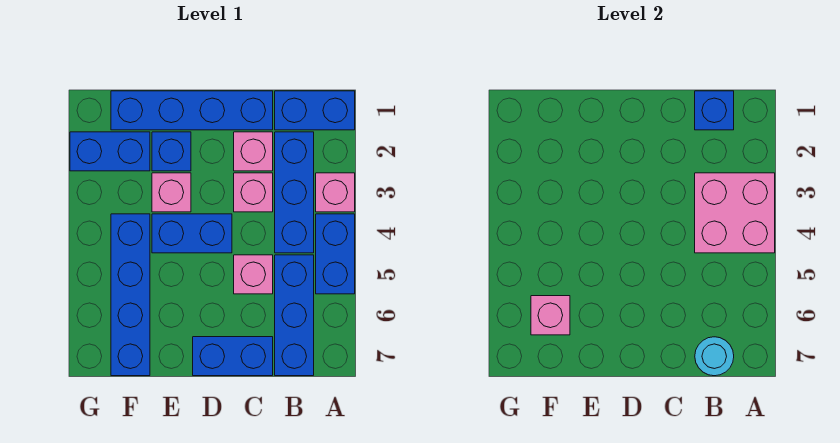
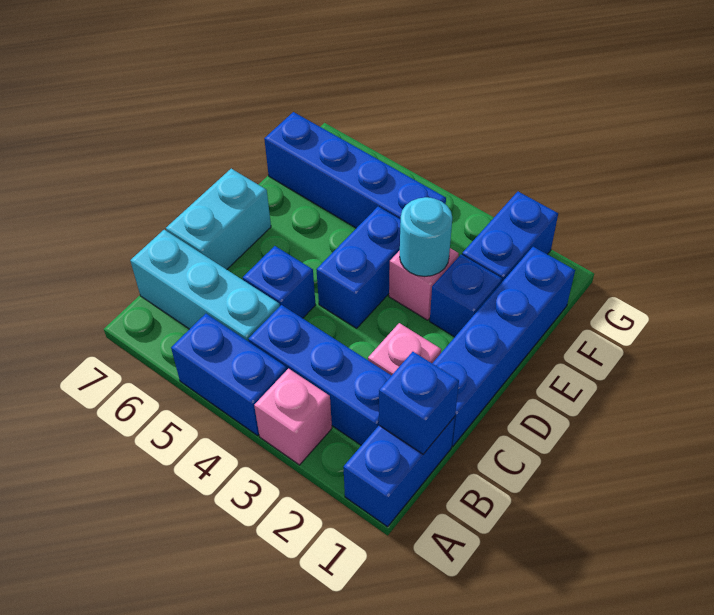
pink 2x2 brick [695,173,775,253] -> none
blue 1x3 brick [275,255,314,376] -> cyan 1x3 brick [130,230,280,342]
cyan 1x1 round brick [695,337,734,376] -> cyan 1x1 round brick moved to [400,197,452,276]
pink 1x1 brick [234,173,273,212] -> none
pink 1x1 brick [234,255,273,294] -> blue 1x1 brick [243,246,315,318]
blue 1x2 brick [193,337,273,376] -> cyan 1x2 brick [166,169,271,270]
pink 1x1 brick [531,296,570,335] -> none

